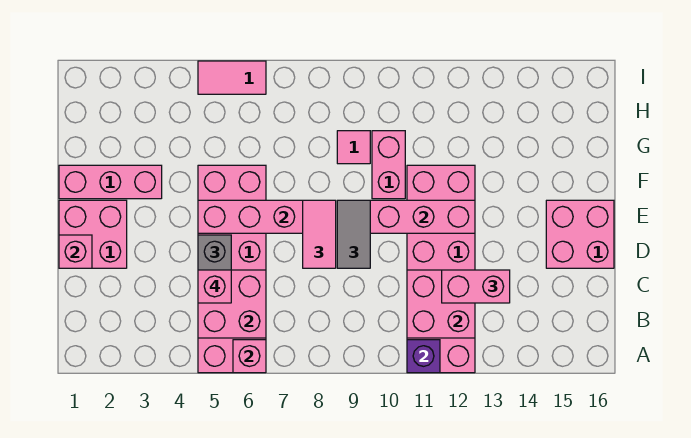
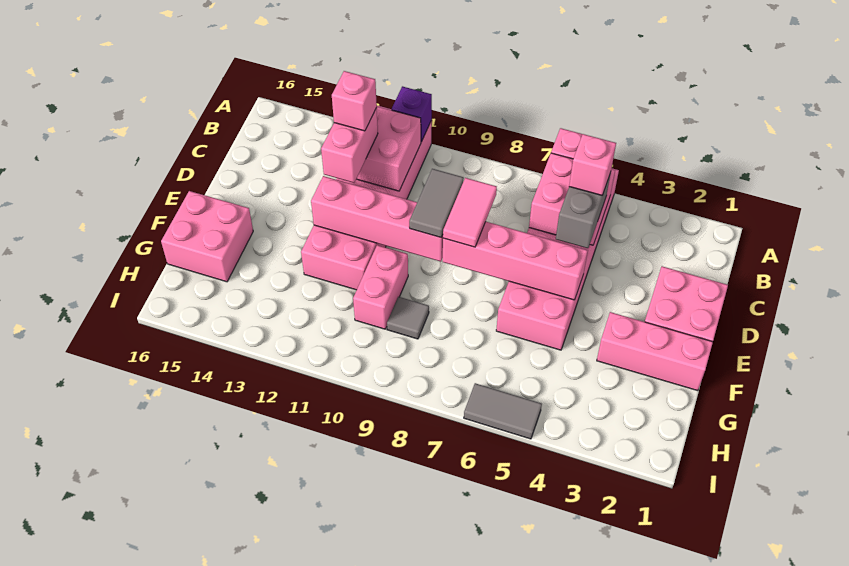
pink 1x2 brick [442,270,510,303] -> pink 1x2 brick turned to [321,108,378,183]
pink 1x1 brick [59,235,92,268] -> pink 1x1 brick moved to [332,71,377,131]
pink 2x2 brick [546,200,614,268] -> pink 2x2 brick moved to [161,191,253,282]
pink 1x1 tile [337,131,370,164] -> grey 1x1 tile [387,297,429,339]
pink 1x2 tile [198,61,266,94] -> grey 1x2 tile [464,383,542,439]

